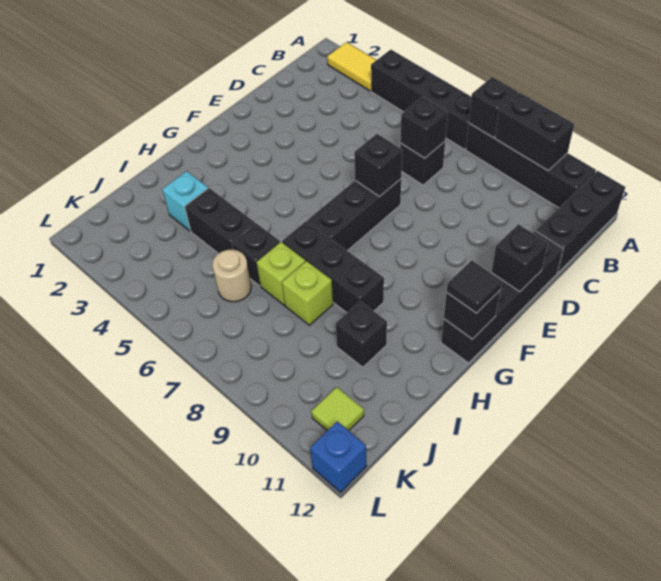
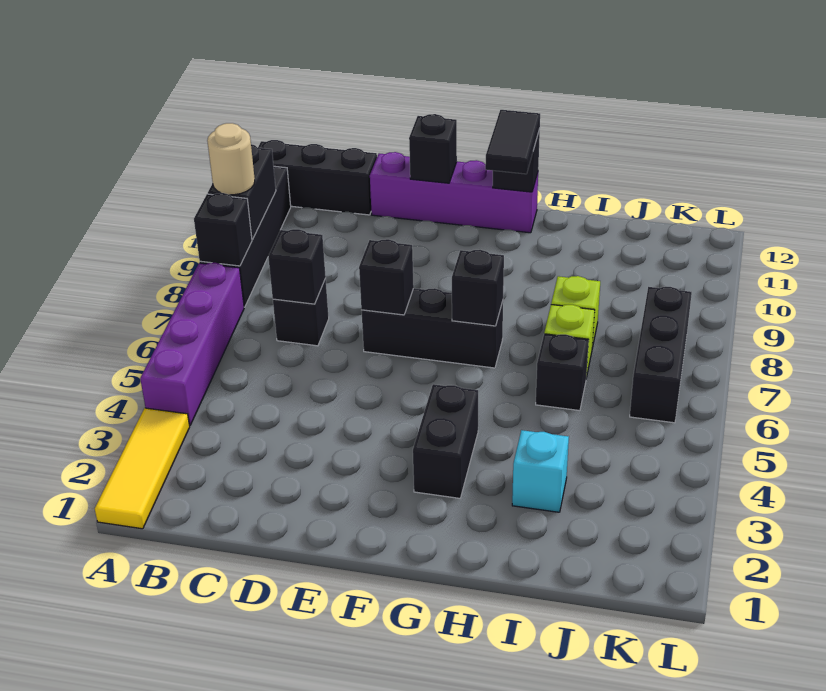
yellow 1x2 tile [327,42,376,91] -> yellow 1x3 tile [95,408,190,529]
black 1x4 brick [371,50,472,149] -> purple 1x4 brick [140,263,244,426]
black 1x4 brick [441,231,563,363] -> purple 1x4 brick [370,152,538,233]
black 1x1 tile [447,260,502,313] -> black 1x2 tile [485,110,540,174]
black 1x3 brick [282,221,384,313] -> black 1x3 brick moved to [630,287,692,423]
black 1x2 brick [185,188,255,254] -> black 1x2 brick moved to [413,384,478,498]
black 1x1 brick [336,301,387,367] -> black 1x1 brick moved to [452,250,504,326]
tan 1x1 round brick [212,250,251,302] -> tan 1x1 round brick moved to [207,123,255,195]
lime 1x1 tile [311,387,364,431] -> none
blue 1x1 brick [310,421,366,492] -> none

